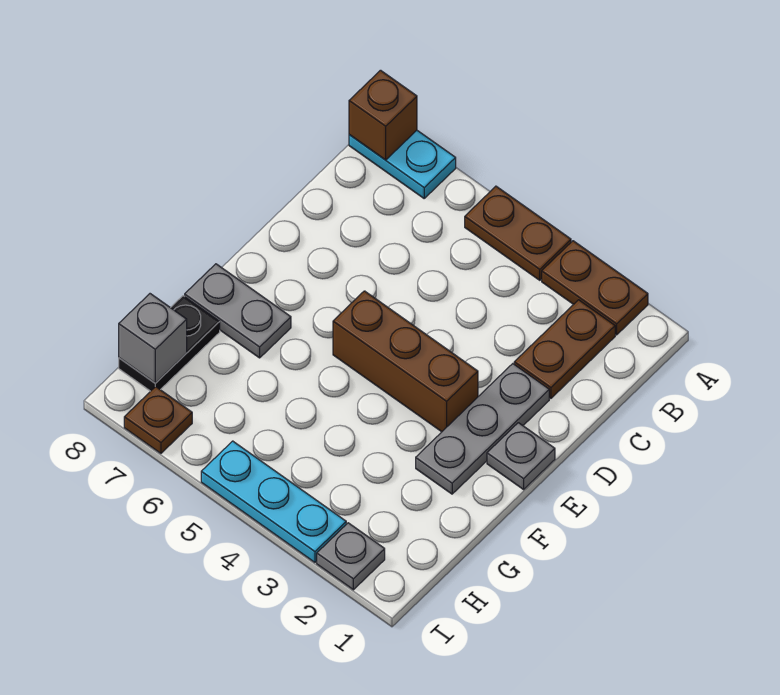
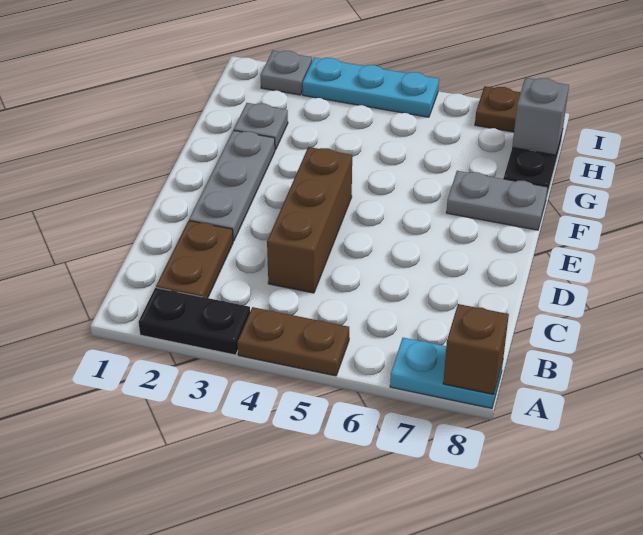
brown 1x2 plate [542,241,648,335] -> black 1x2 plate [139,288,250,355]
grey 1x1 plate [487,423,555,489] -> grey 1x1 plate moved to [234,103,288,150]
brown 1x3 brick [333,291,478,432] -> brown 1x3 brick turned to [267,147,352,293]

